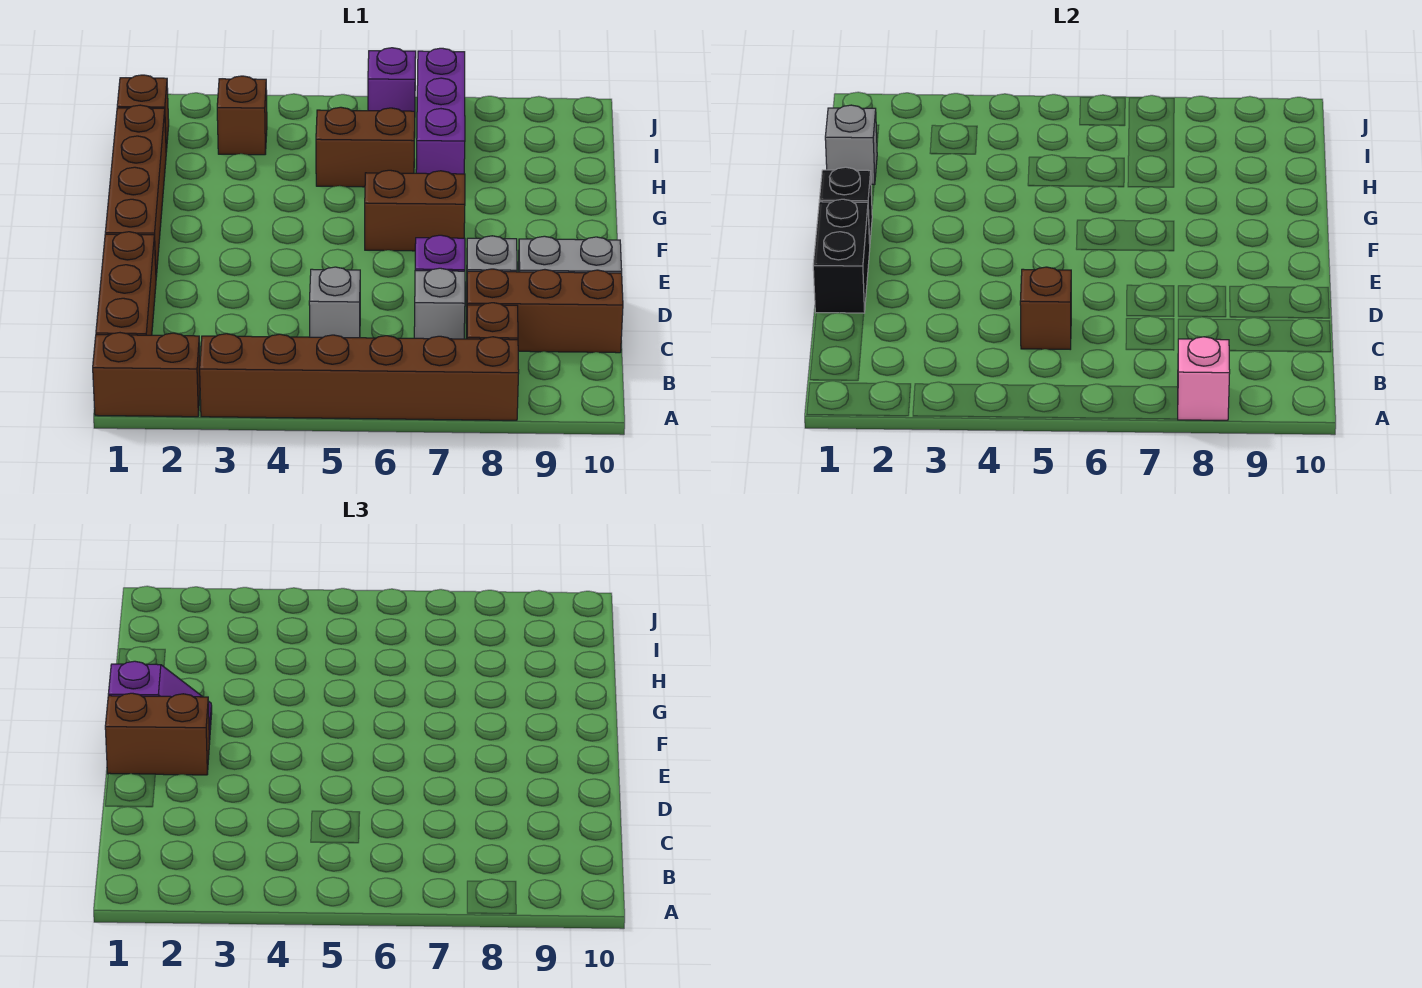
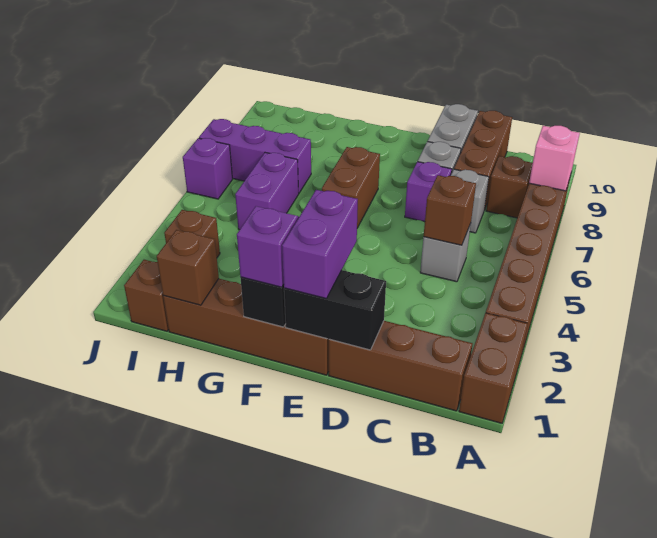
brown 1x2 brick [105,693,210,775] -> purple 1x2 brick [282,190,358,298]
grey 1x1 brick [825,105,877,185] -> brown 1x1 brick [157,230,219,305]
brown 1x2 brick [316,107,415,187] -> purple 1x2 brick [235,153,299,230]

